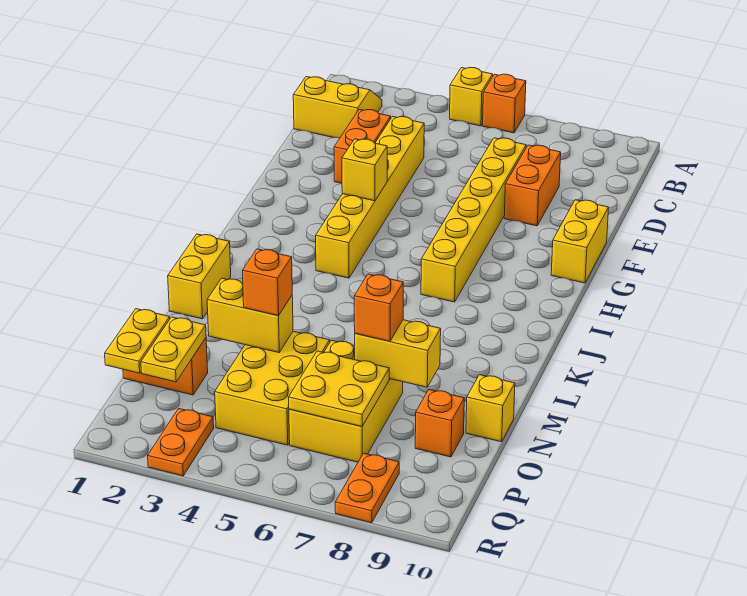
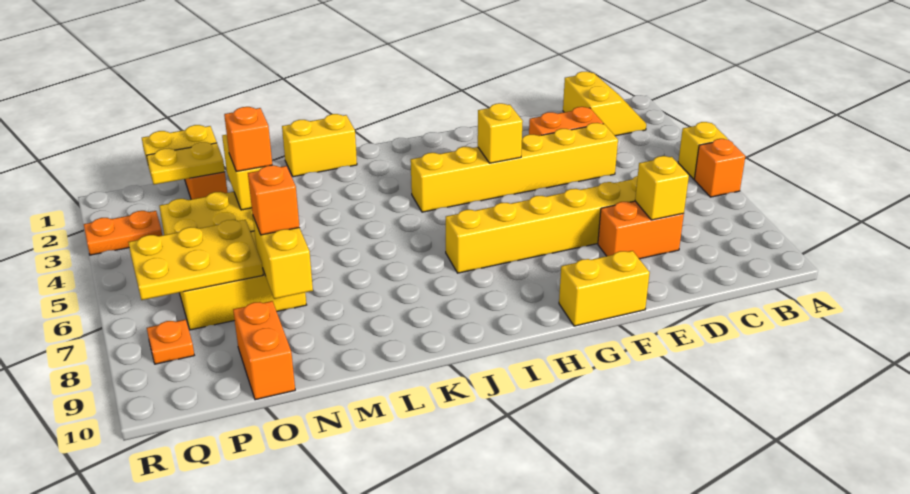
yellow 1x1 brick [466,375,515,442] -> yellow 1x1 brick moved to [635,156,689,220]
yellow 2x2 plate [289,351,389,427] -> yellow 2x3 plate [128,220,263,300]
orange 1x1 brick [415,390,464,457] -> orange 1x2 brick [233,301,295,400]
orange 1x2 plate [335,453,399,523] -> orange 1x1 plate [147,320,194,364]

